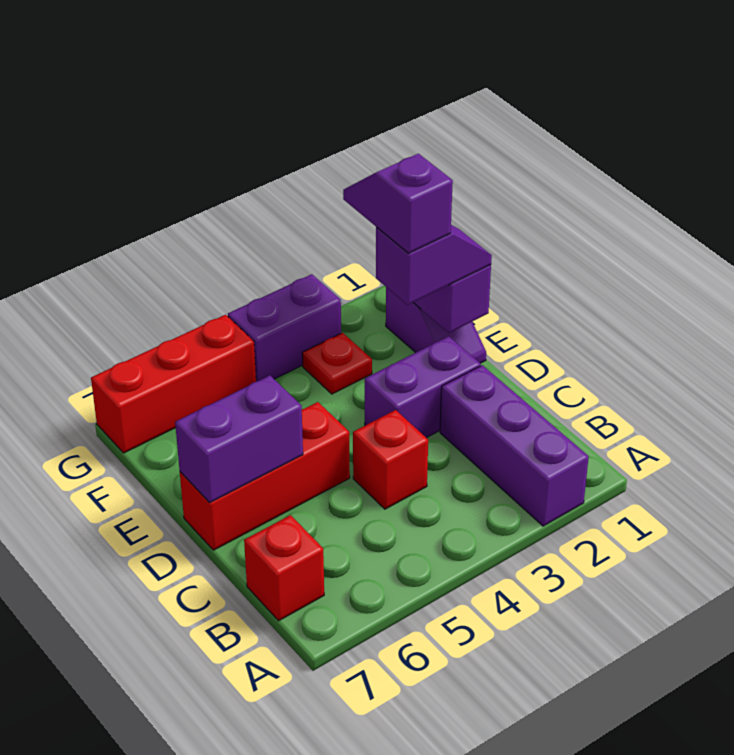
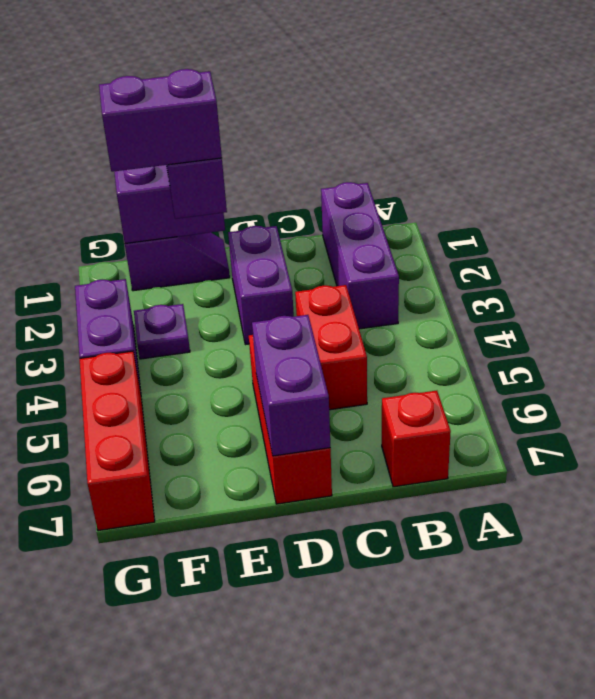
purple 1x3 brick [440,365,589,526] -> purple 1x3 brick turned to [321,182,399,329]
red 1x1 brick [353,410,428,509] -> red 1x2 brick [295,285,367,410]
purple 1x2 slope [343,154,453,253] -> purple 1x2 brick [99,69,222,172]
red 1x1 plate [302,333,372,394] -> purple 1x1 plate [134,304,190,359]

